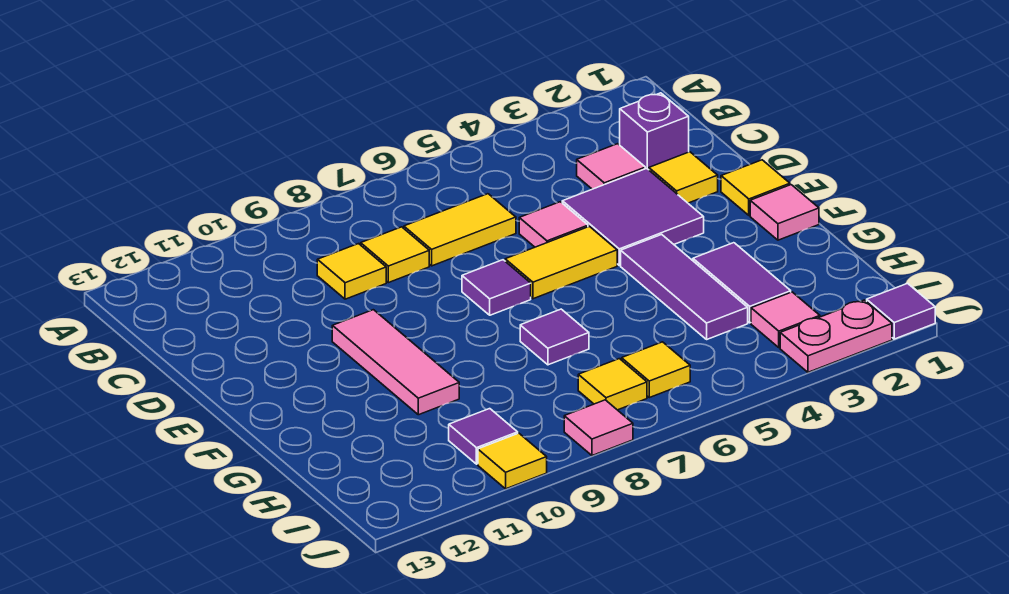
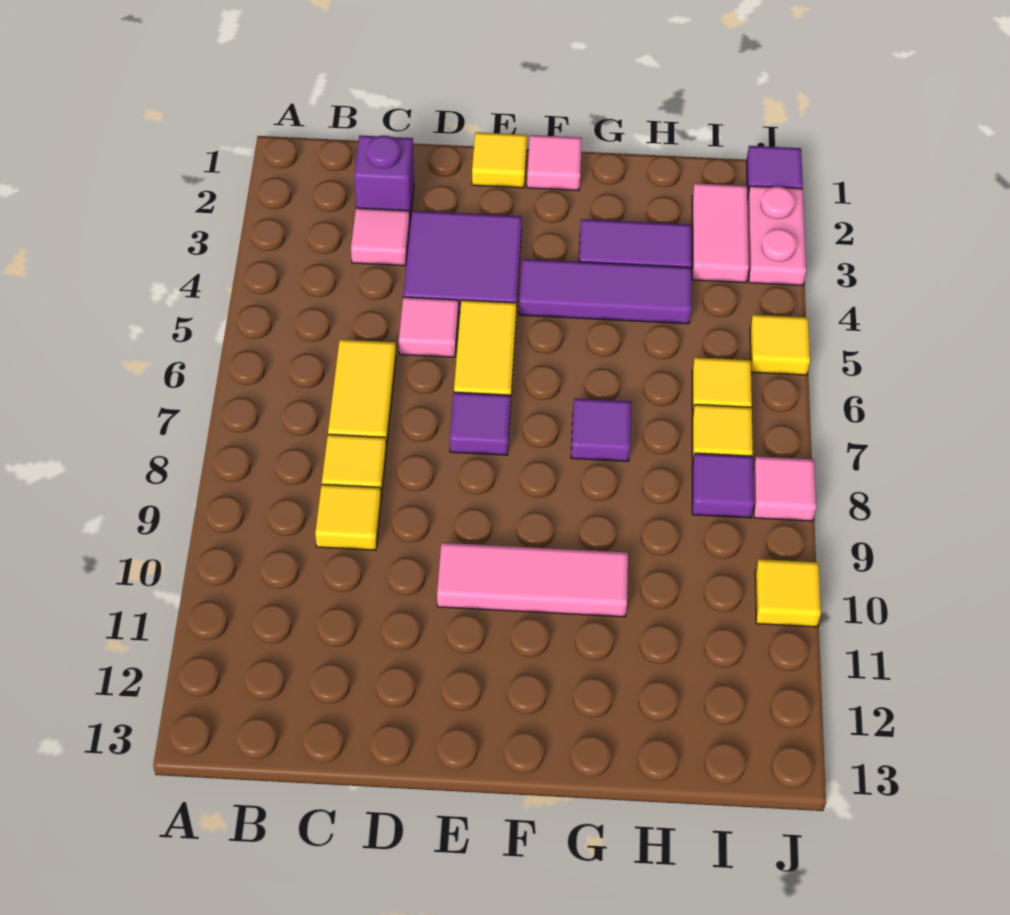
yellow 1x1 tile [649,152,718,203] -> yellow 1x1 tile moved to [750,315,810,375]
pink 1x1 tile [751,292,820,348] -> pink 1x2 tile [692,183,749,283]
purple 1x1 tile [449,409,518,464] -> purple 1x1 tile moved to [692,453,754,518]

